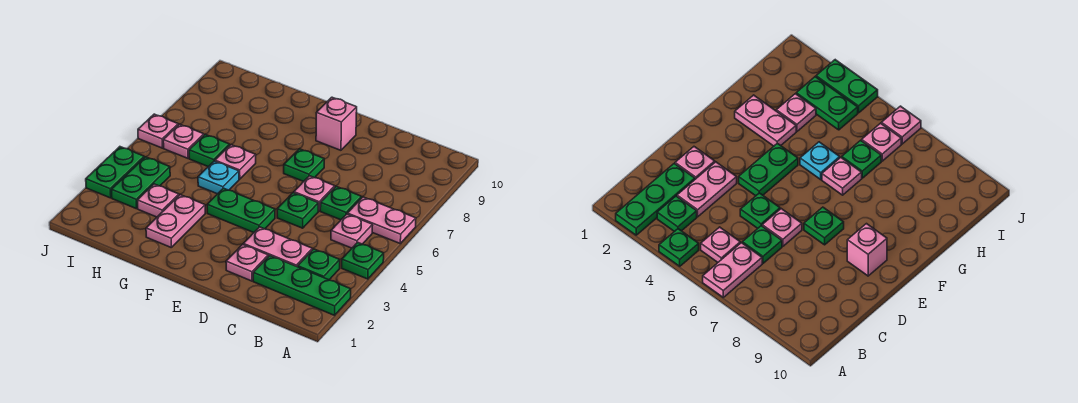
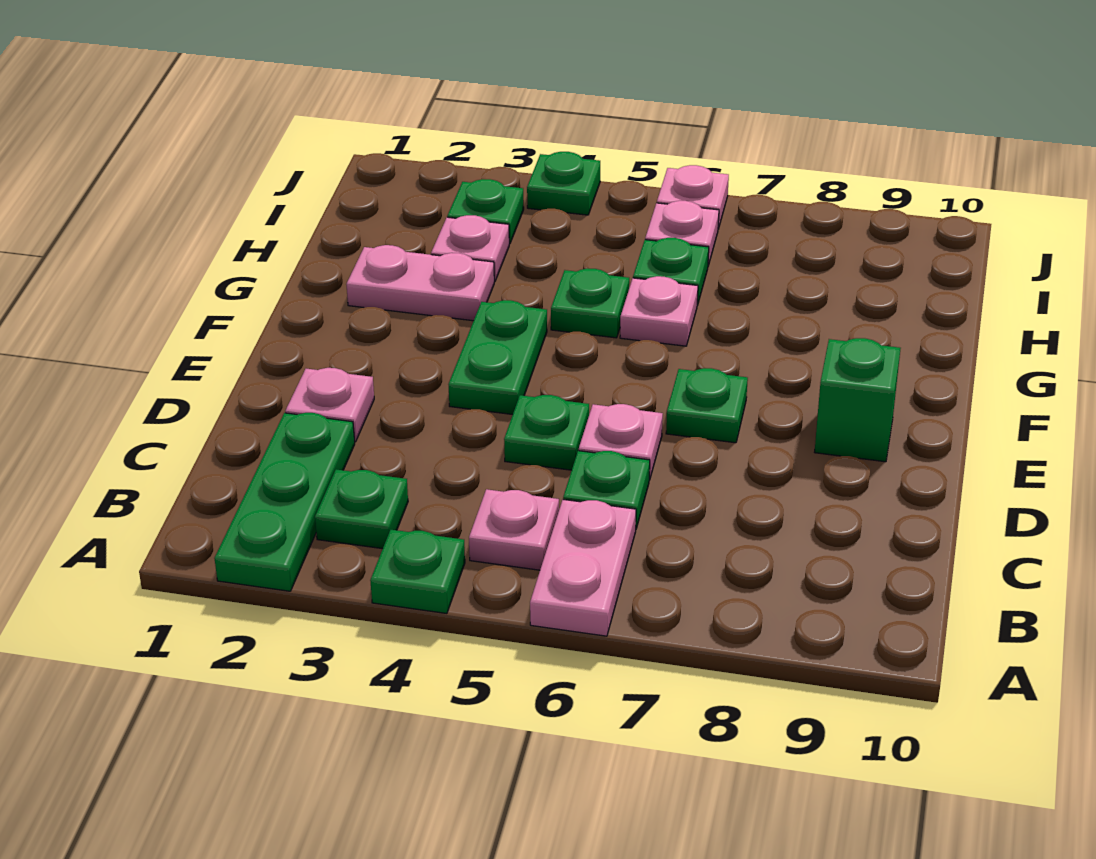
pink 1x2 plate [243,227,312,267] -> none
pink 1x1 brick [316,97,357,150] -> green 1x1 brick [815,338,901,462]
cyan 1x1 plate [198,161,239,194] -> green 1x1 plate [551,268,629,338]
green 1x2 plate [112,157,170,208] -> green 1x1 plate [447,179,524,244]
green 1x2 plate [86,147,144,198] -> green 1x1 plate [527,152,600,215]

